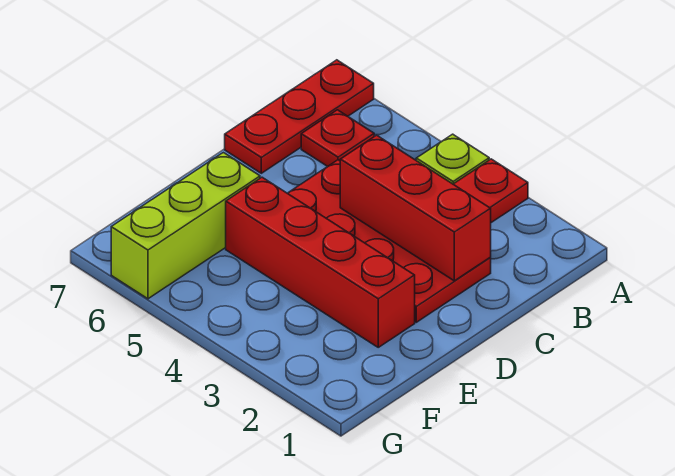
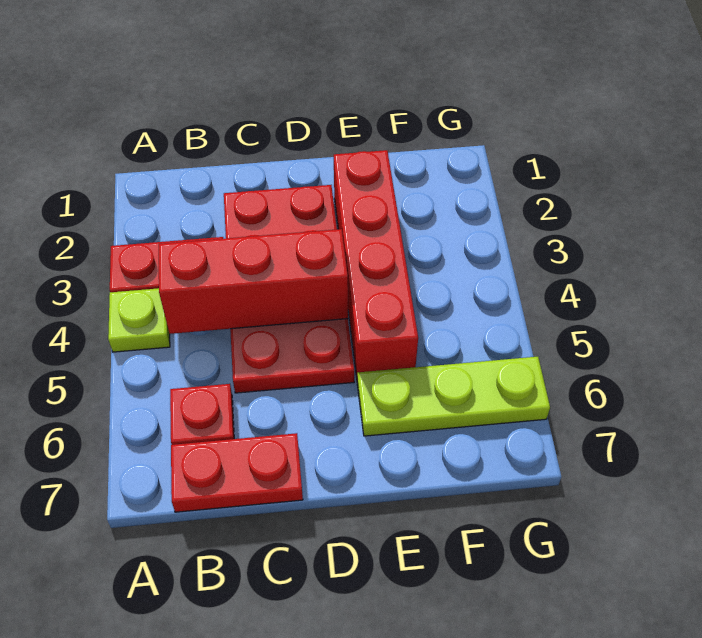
red 1x3 plate [225,60,374,173] -> red 1x2 plate [171,433,303,512]
red 1x3 brick [340,135,491,281] -> red 1x3 brick turned to [159,229,348,334]
lime 1x3 brick [111,153,260,299] -> lime 1x3 plate [357,357,550,436]

